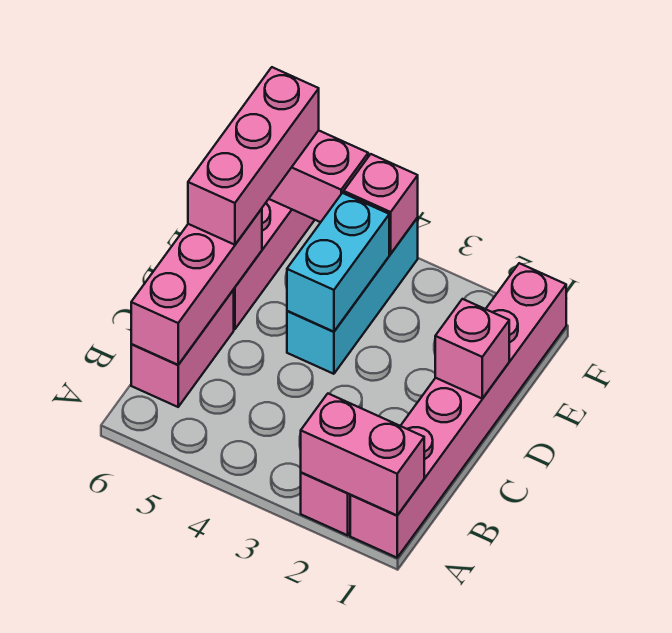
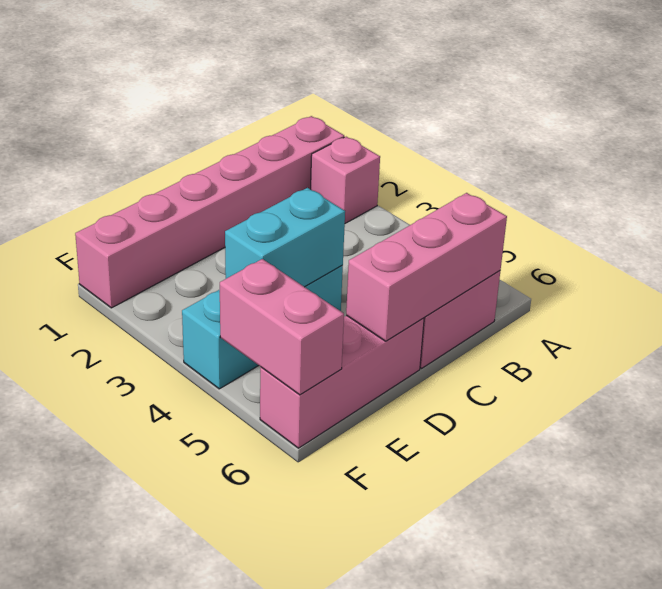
pink 1x2 brick [301,394,424,516] -> none
pink 1x1 brick [435,299,509,399] -> none
pink 1x3 brick [188,67,319,245] -> none
pink 1x1 brick [344,154,418,254] -> none

